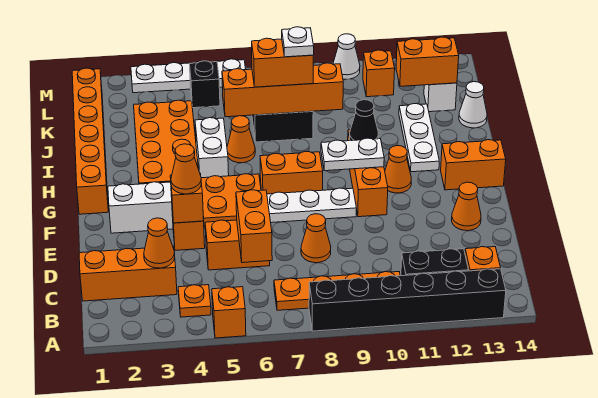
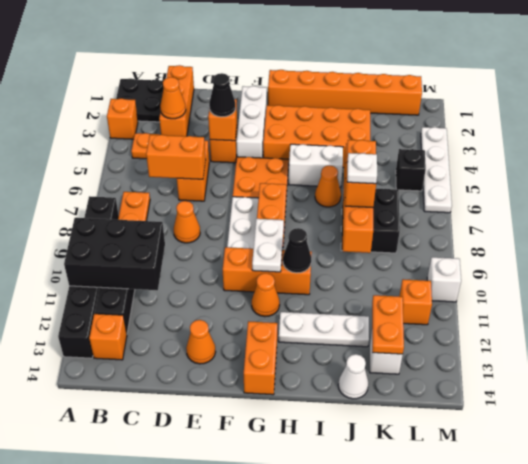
none -> black 2x2 plate [116,78,164,122]
orange 1x1 brick [212,287,246,338] -> orange 1x1 brick moved to [107,98,138,139]
none -> black 2x3 brick [64,218,165,290]
orange 1x1 cone [171,144,201,194] -> black 1x1 cone [209,73,235,117]
orange 1x2 brick [396,37,459,86] -> orange 1x2 plate [372,295,404,354]
white 1x1 cone [333,34,360,79] -> white 1x1 brick [427,257,461,302]

